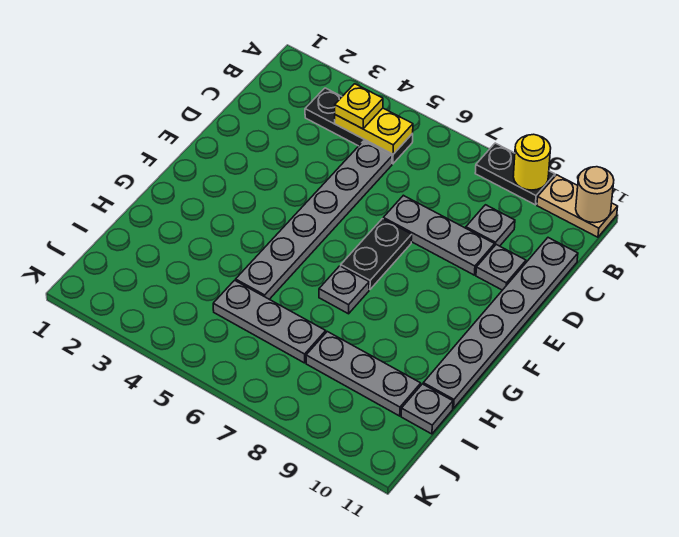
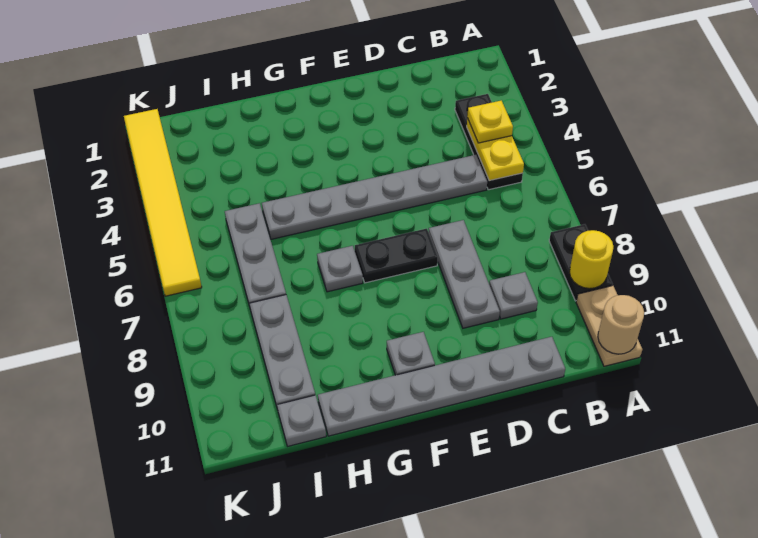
grey 1x1 plate [476,245,526,290] -> grey 1x1 plate moved to [387,332,435,375]
none -> yellow 1x6 tile [124,109,202,296]

